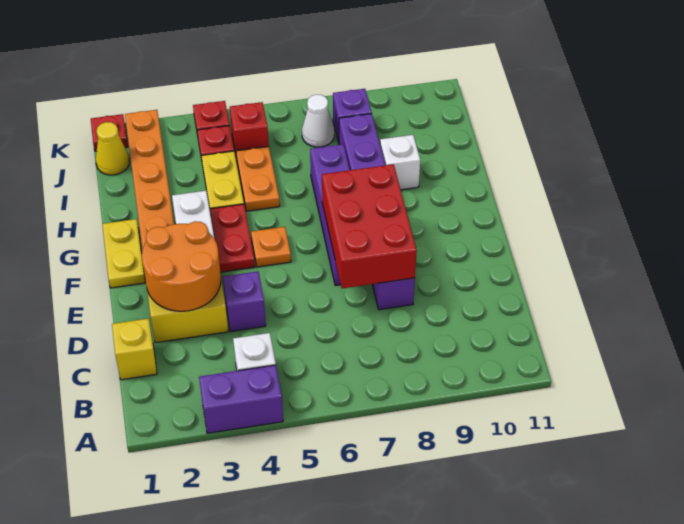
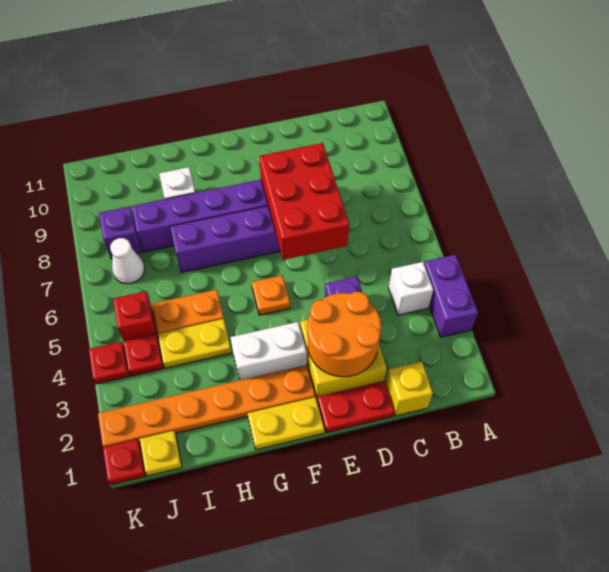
red 2x3 brick [322,164,417,288] -> red 2x3 brick turned to [259,143,349,260]
red 1x2 plate [210,204,255,272] -> red 1x2 plate moved to [317,381,395,433]
yellow 1x1 cone [96,122,129,175] -> yellow 1x1 plate [140,431,182,476]

